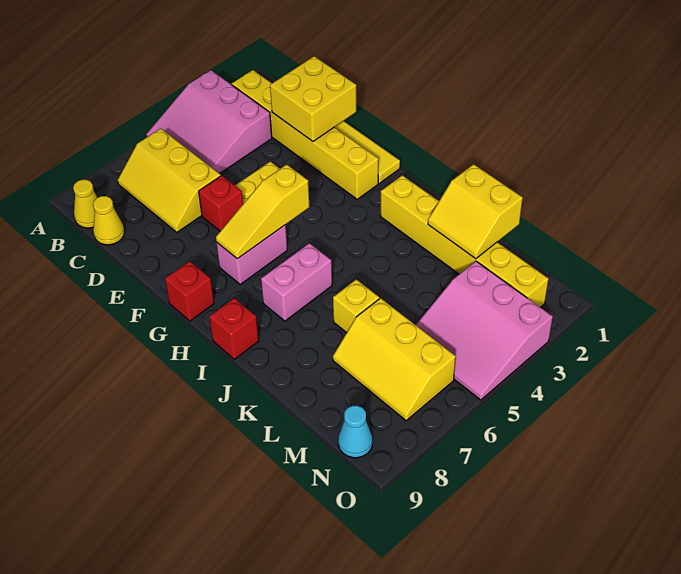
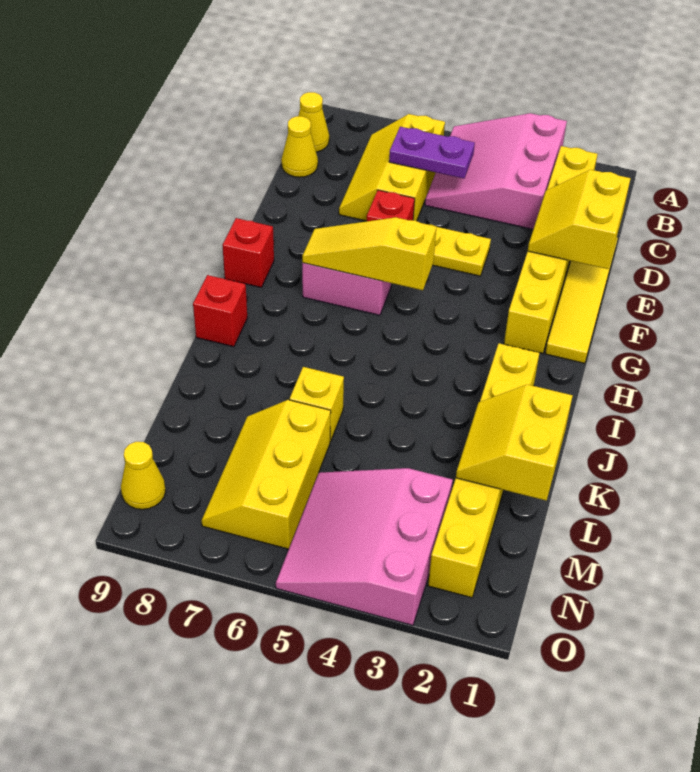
none -> purple 1x2 plate [389,127,475,178]
yellow 2x2 brick [270,56,356,141] -> yellow 2x2 slope [528,170,631,269]
pink 1x2 brick [261,243,332,321] -> none
cyan 1x1 cone [338,406,372,458] -> yellow 1x1 cone [121,442,166,509]

